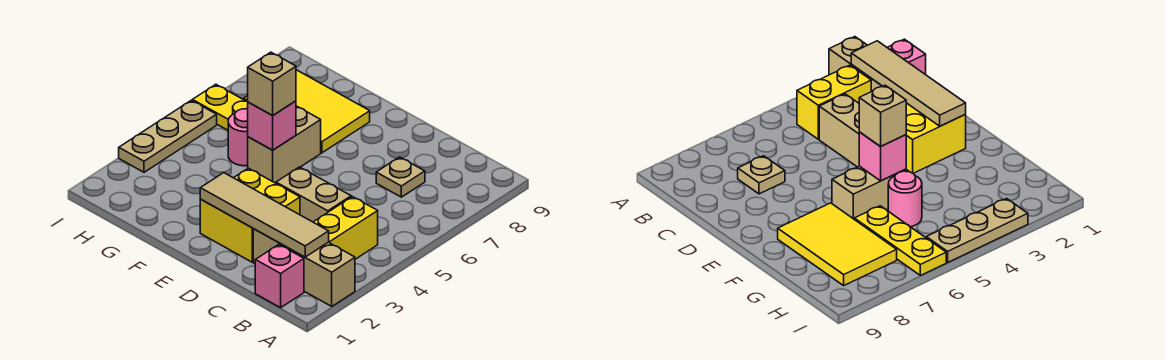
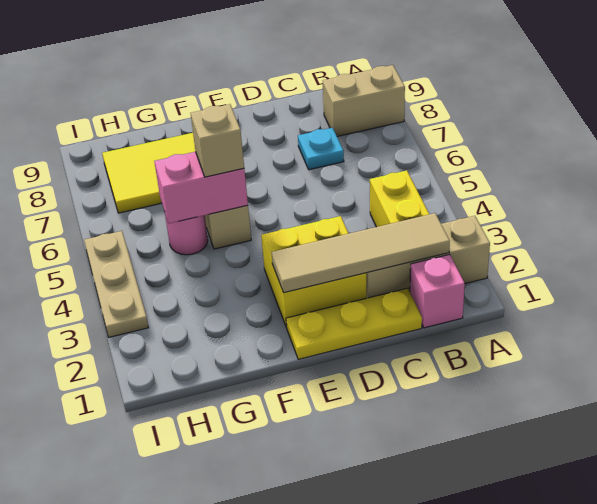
tan 1x2 brick [276,167,351,222] -> tan 1x2 brick moved to [323,65,405,136]
tan 1x1 plate [376,157,425,197] -> cyan 1x1 plate [298,128,344,170]
pink 1x1 brick [248,101,296,150] -> pink 1x2 brick [154,152,248,223]
yellow 1x3 plate [192,84,248,130] -> yellow 1x3 plate moved to [286,288,422,359]

